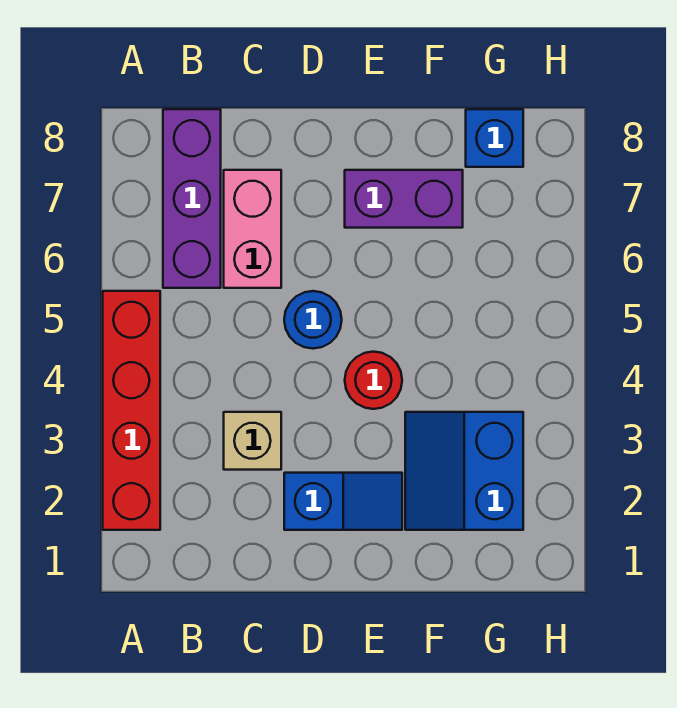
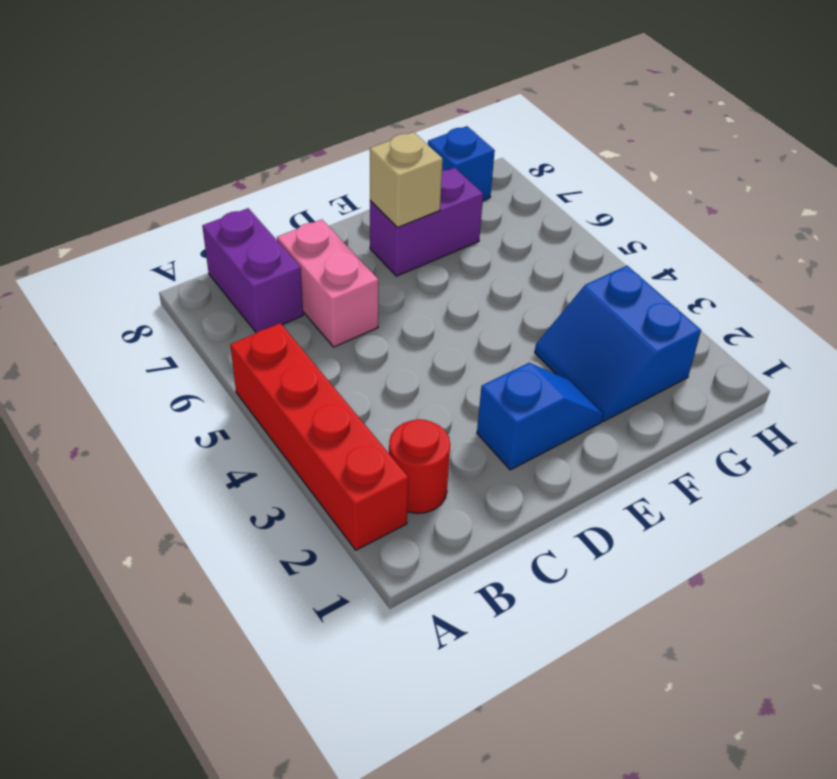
purple 1x3 brick [163,109,221,288] -> purple 1x2 brick [202,208,303,333]
tan 1x1 brick [224,412,281,470] -> tan 1x1 brick moved to [370,132,443,228]
blue 1x1 round brick [284,291,342,349] -> none
red 1x1 round brick [345,352,402,409] -> red 1x1 round brick moved to [389,419,450,513]

